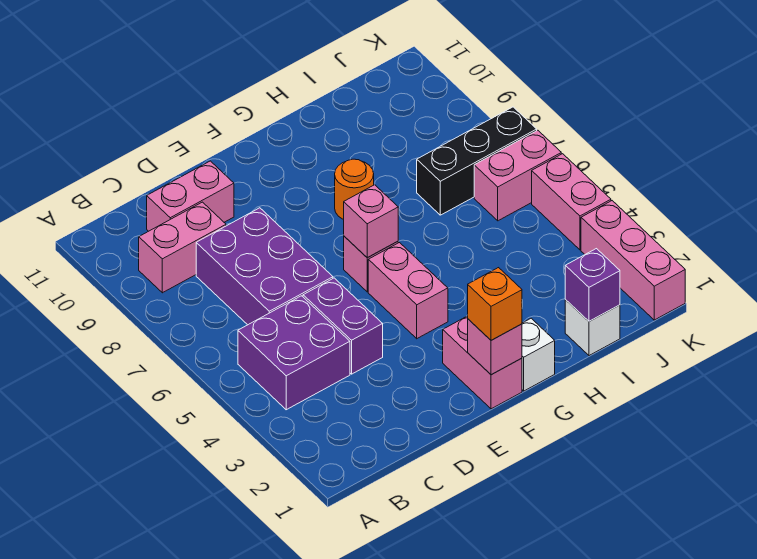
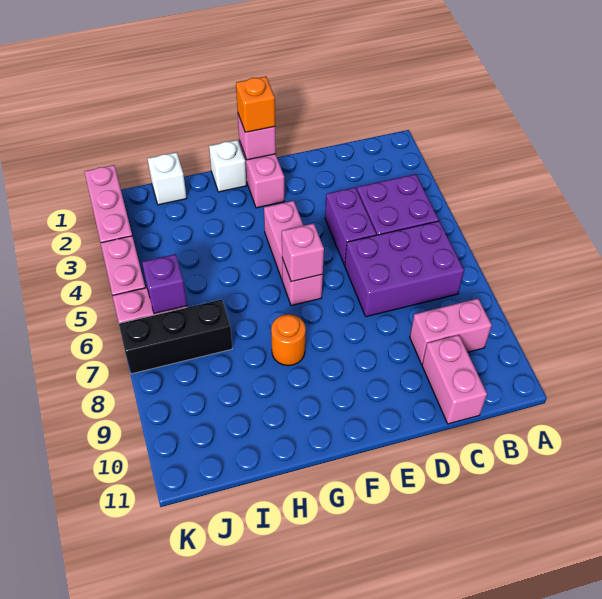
purple 2x3 brick [196,208,333,325] -> purple 2x3 brick turned to [345,221,464,317]
pink 1x2 brick [147,161,234,231] -> pink 1x2 brick turned to [422,335,487,424]
purple 1x1 brick [565,249,620,321] -> purple 1x1 brick moved to [142,254,187,314]

